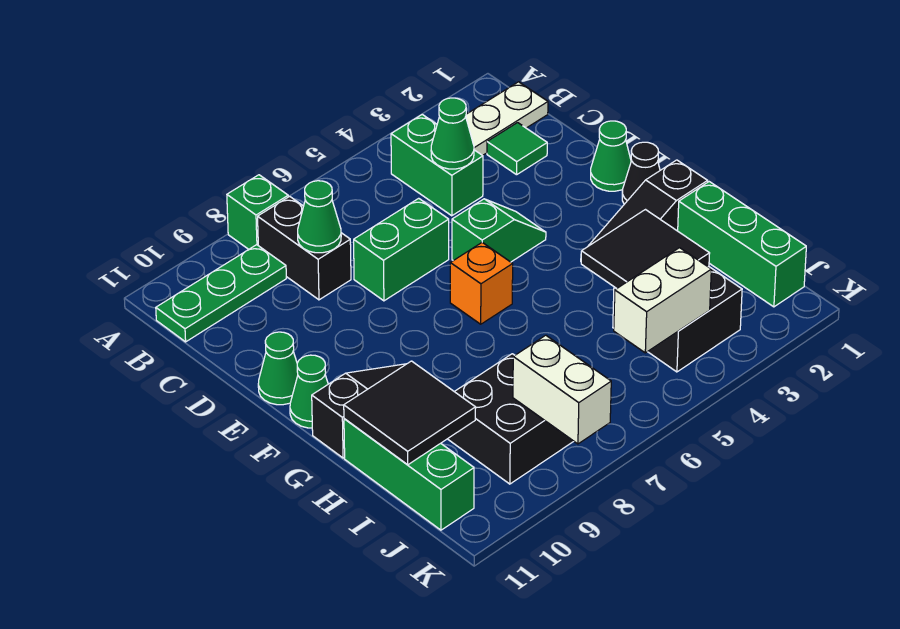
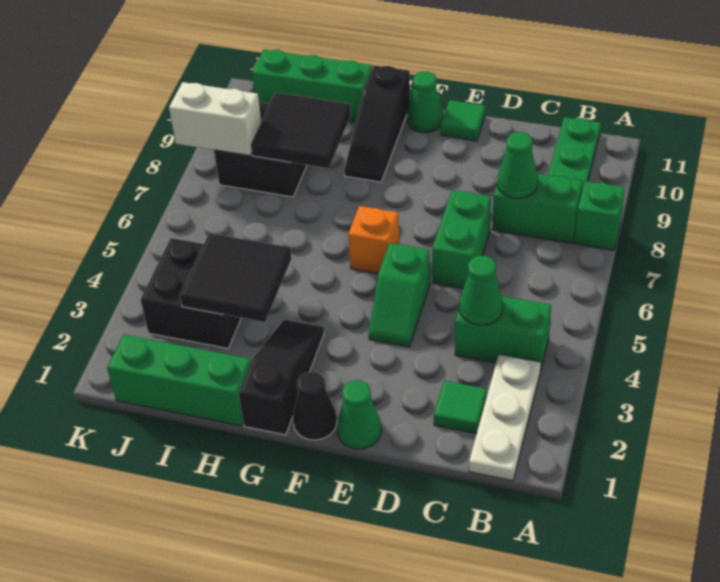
black 1x2 brick [258,196,351,300] -> green 1x2 brick [492,174,583,243]
green 1x1 cone [258,332,298,405] -> green 1x1 tile [441,100,485,141]
black 2x2 tile [344,361,476,465] -> black 2x2 tile moved to [251,92,351,168]
white 1x2 brick [614,248,711,353] -> none

